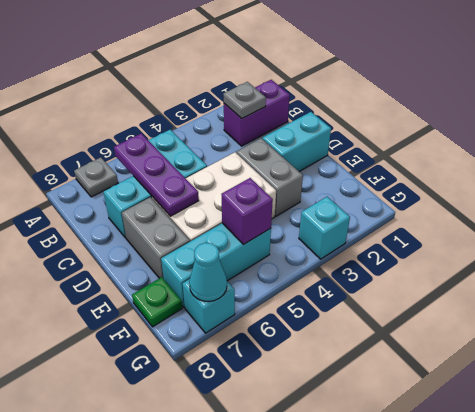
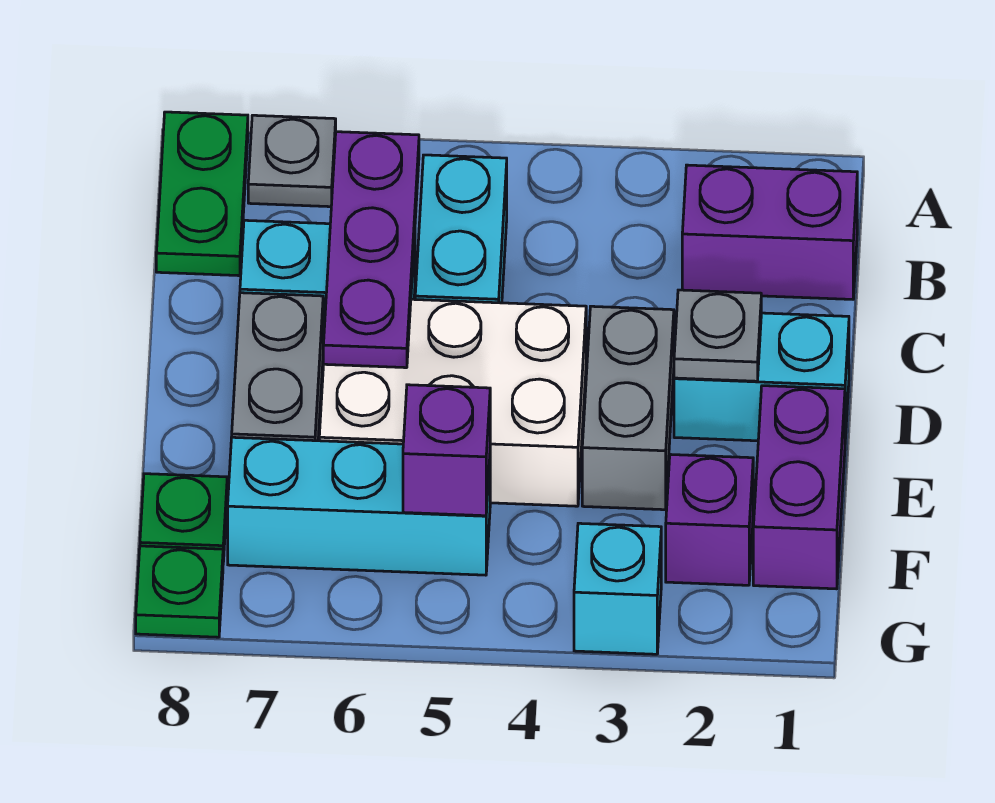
none -> green 1x2 plate [156,112,248,276]
grey 1x1 plate [223,82,266,119] -> grey 1x1 plate moved to [674,290,761,381]
none -> purple 1x2 brick [753,386,845,589]
none -> purple 1x1 brick [666,454,753,585]
cyan 1x1 brick [183,279,235,333] -> none
cyan 1x1 cone [189,243,227,302] -> none
none -> green 1x1 plate [136,546,223,637]

